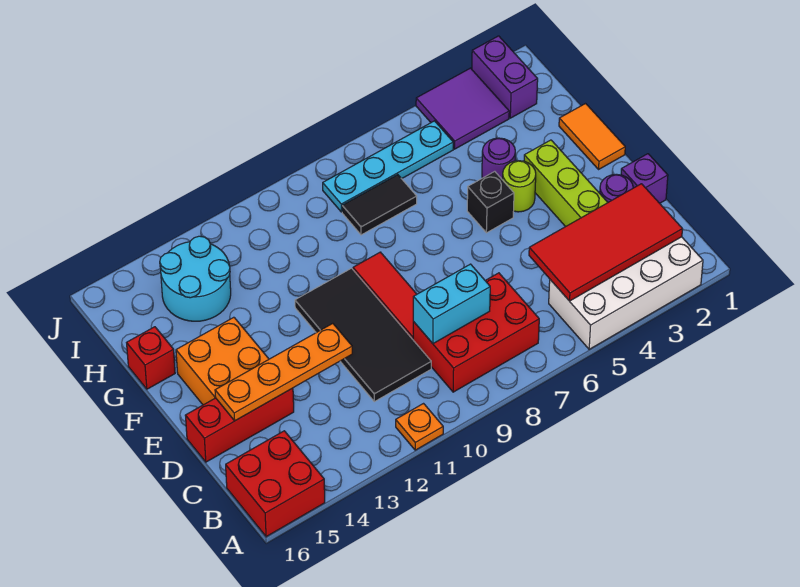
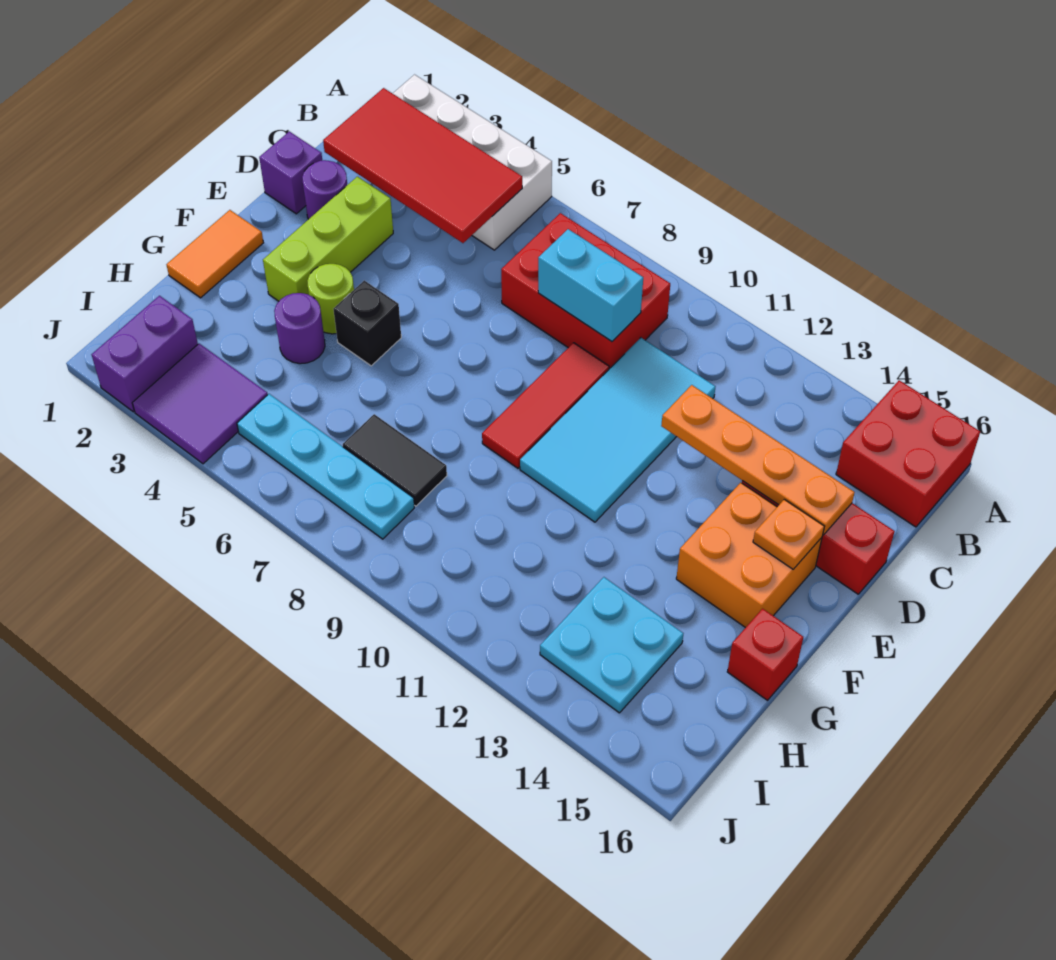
orange 1x1 plate [396,404,443,450] -> orange 1x1 plate moved to [753,499,824,569]
black 2x4 tile [295,268,431,402] -> cyan 2x4 tile [520,338,715,522]
cyan 2x2 round brick [160,236,231,321] -> cyan 2x2 plate [540,577,683,713]

